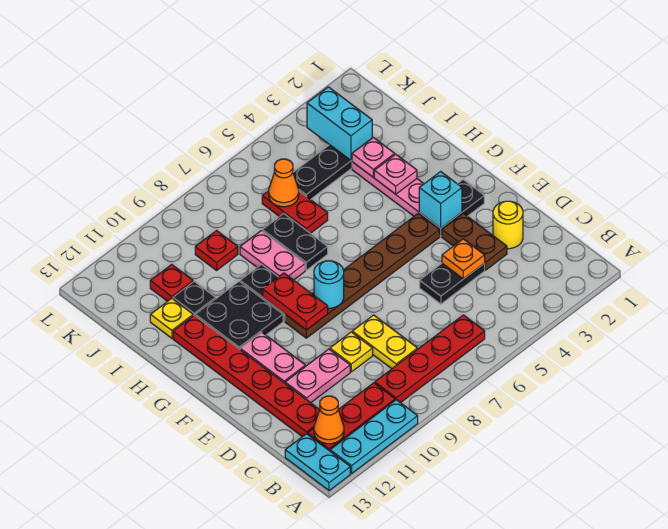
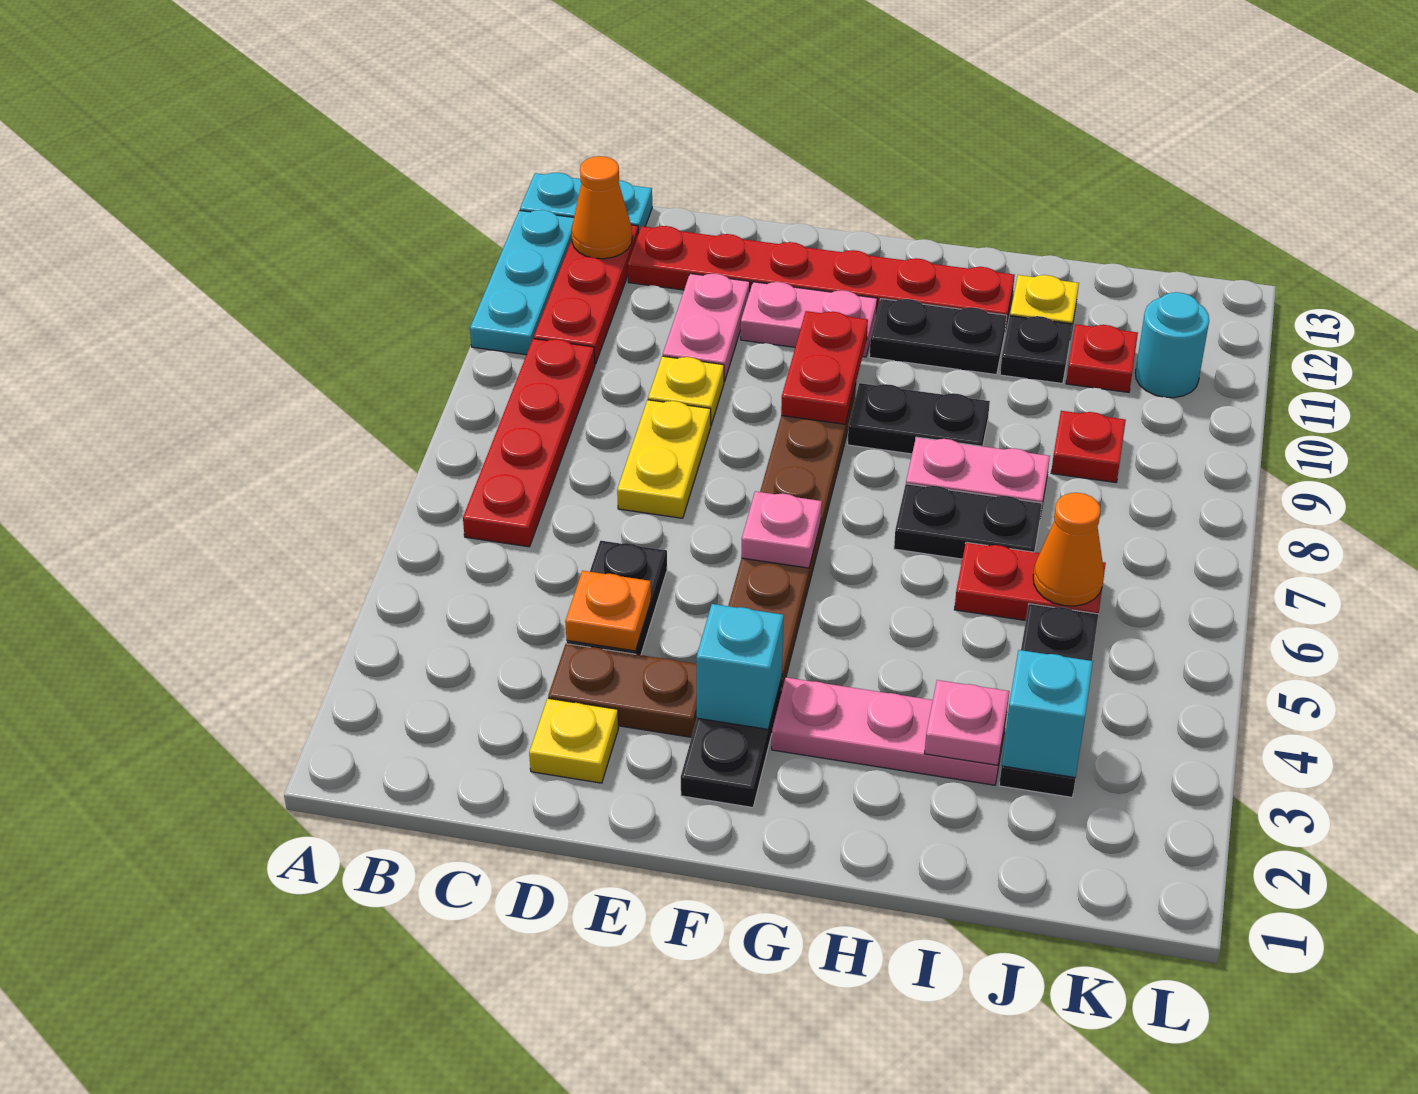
yellow 1x2 plate [352,315,417,369] -> yellow 1x2 plate turned to [617,400,711,518]
yellow 1x1 round brick [493,201,523,249] -> yellow 1x1 plate [529,698,619,783]
cyan 1x1 round brick [314,261,344,308] -> cyan 1x1 round brick moved to [1135,292,1209,398]
red 1x2 plate [263,273,328,330] -> red 1x2 plate turned to [781,311,868,424]
black 2x2 plate [195,282,283,349] -> black 1x2 plate [869,299,1007,375]
pink 1x1 plate [374,154,417,194] -> pink 1x1 plate moved to [741,491,822,568]
cyan 1x2 brick [307,87,372,160] -> cyan 1x1 brick [1002,650,1093,778]

